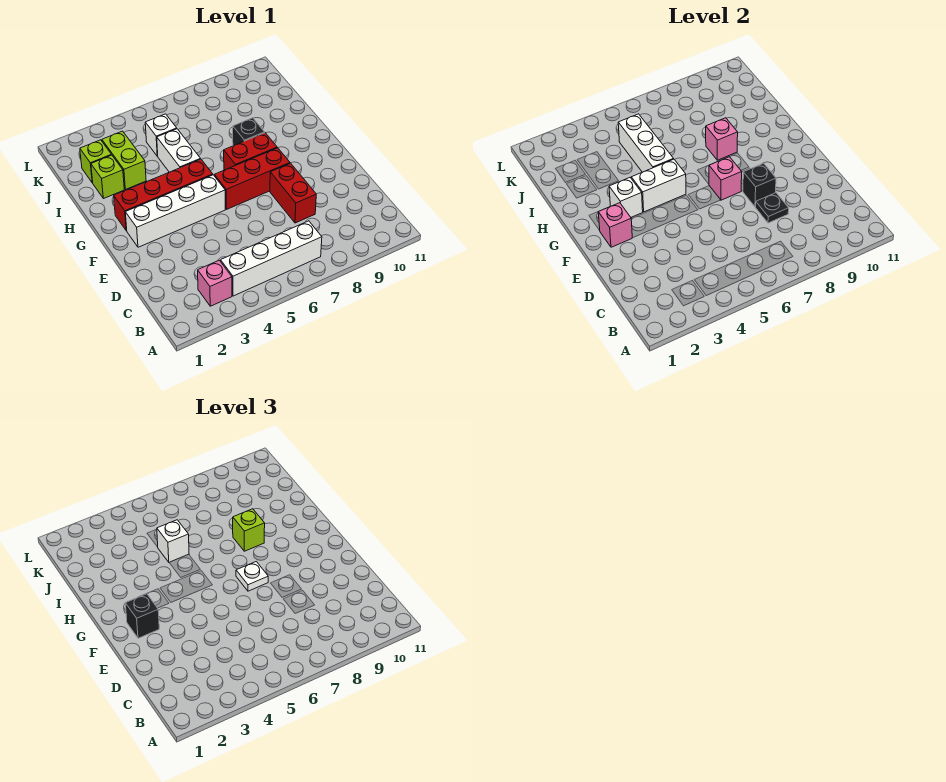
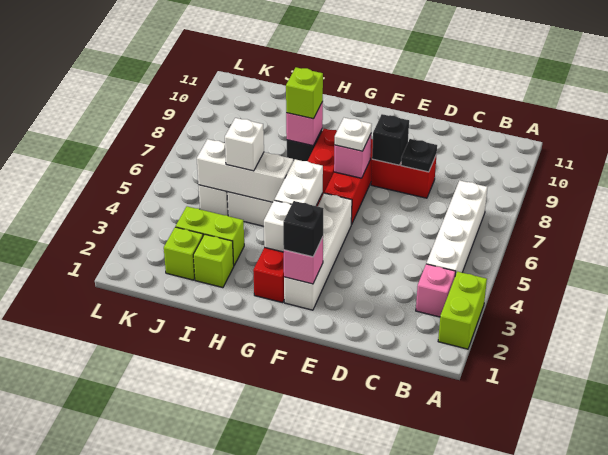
none -> lime 1x2 brick [438,271,487,349]

